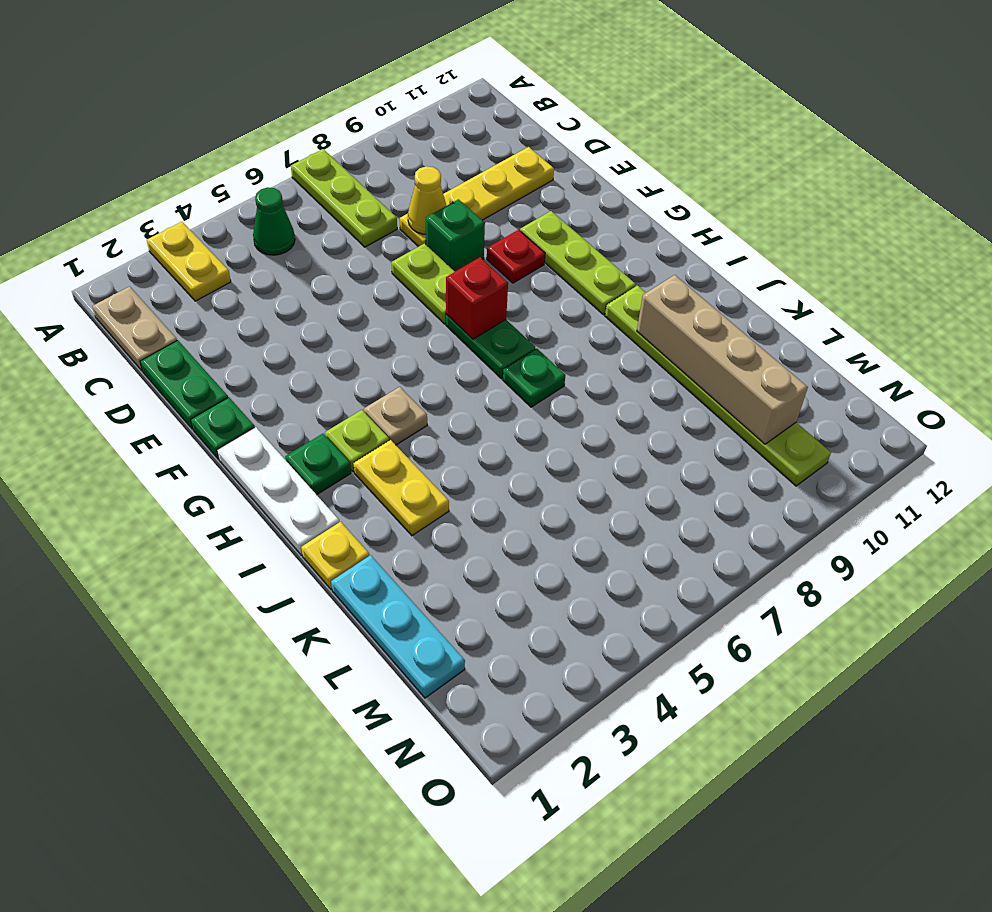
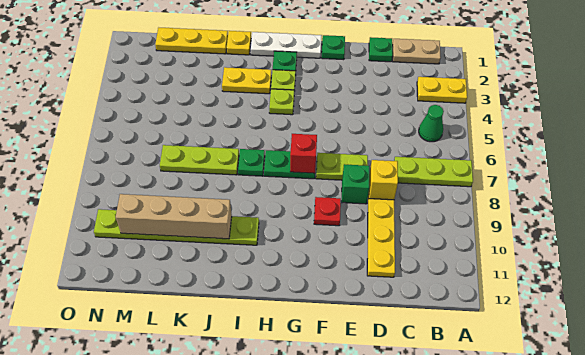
green 1x2 plate [140,340,228,429] -> green 1x1 plate [369,37,393,62]
yellow 1x1 cone [408,166,446,234] -> yellow 1x1 brick [369,160,398,200]
lime 1x3 plate [520,211,636,315] -> lime 1x3 plate moved to [160,145,239,175]
tan 1x1 plate [364,387,427,445] -> lime 1x1 plate [269,89,294,115]
cyan 1x3 plate [331,555,465,698] -> yellow 1x3 plate [155,28,228,54]

